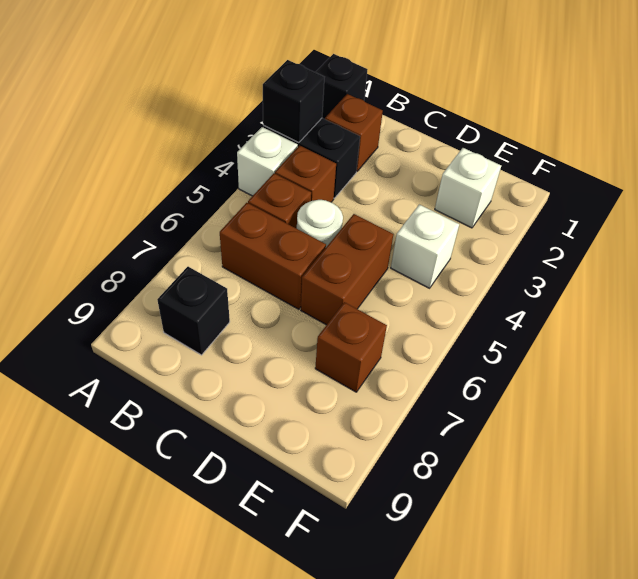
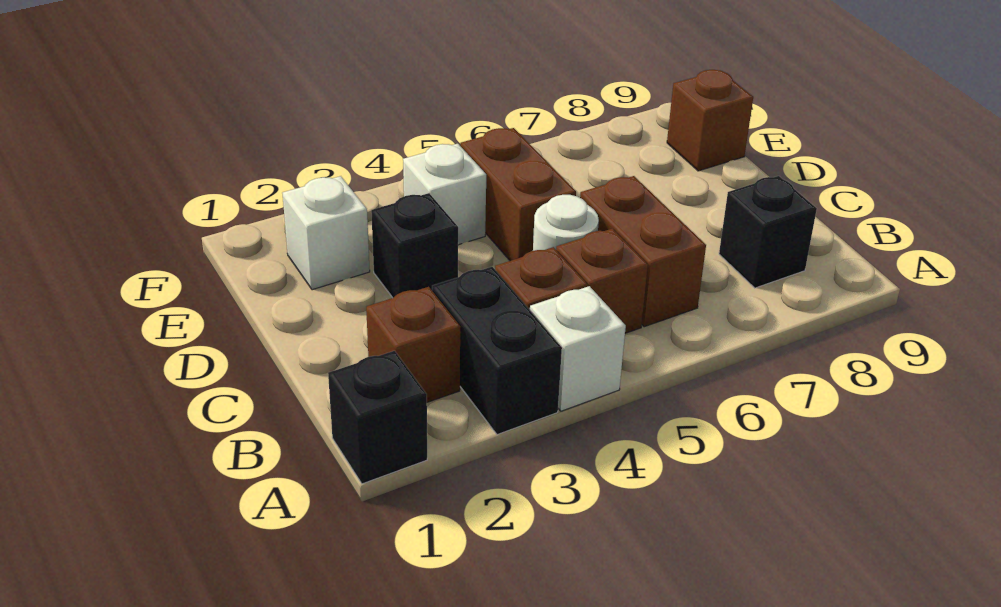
black 1x1 brick [263,60,324,142] -> black 1x1 brick moved to [371,193,458,298]
brown 1x2 brick [301,214,393,325] -> brown 1x2 brick turned to [461,128,576,261]
brown 1x1 brick [315,302,387,392] -> brown 1x1 brick moved to [667,70,753,171]

